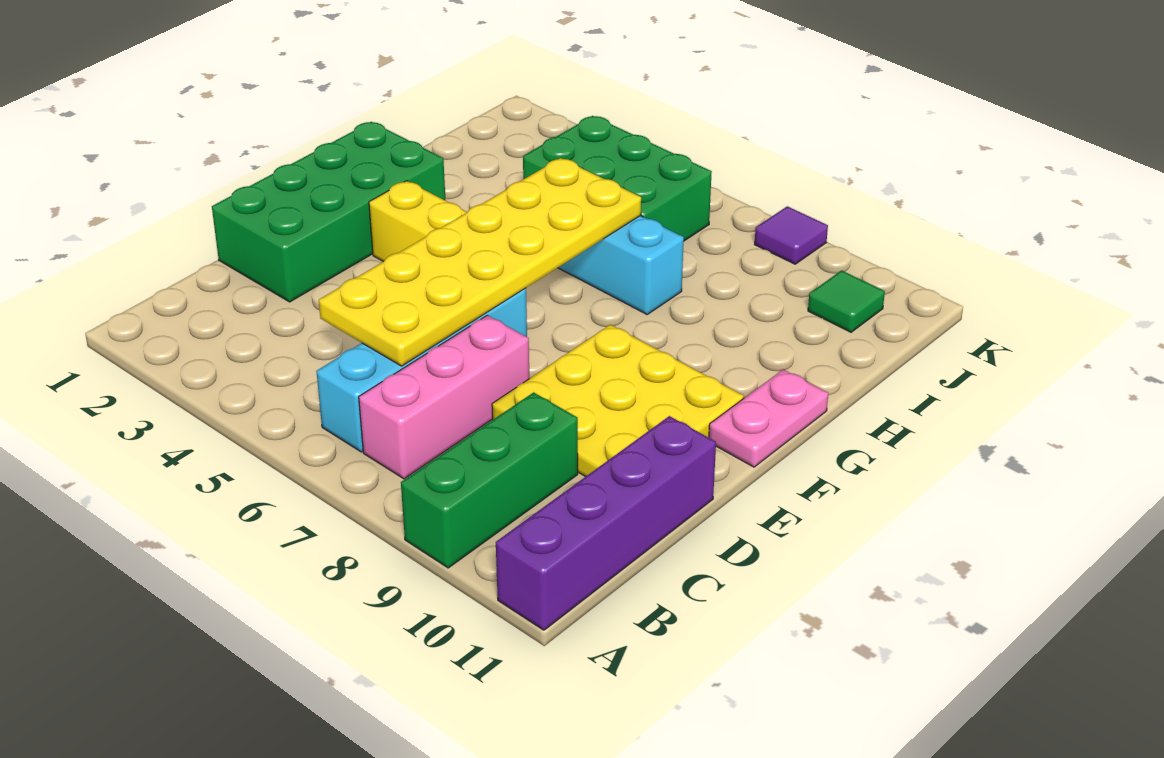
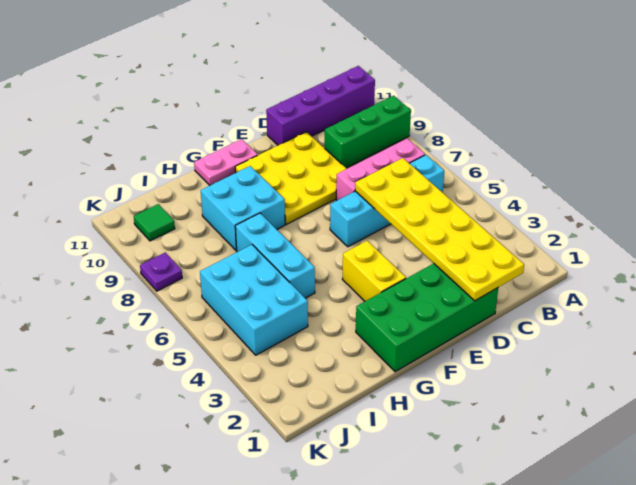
yellow 2x6 plate [319,158,641,366] -> yellow 2x6 plate turned to [355,158,524,301]
none -> cyan 2x2 brick [201,166,285,250]
green 2x3 brick [523,116,712,241] -> cyan 2x3 brick [200,245,308,355]
purple 1x1 tile [755,206,828,264] -> purple 1x1 plate [140,252,182,291]

